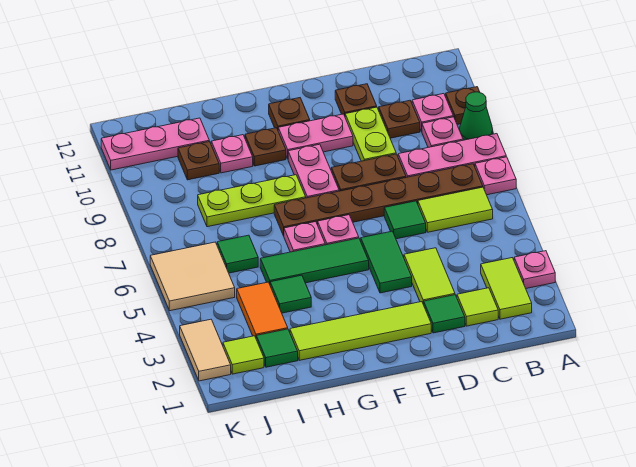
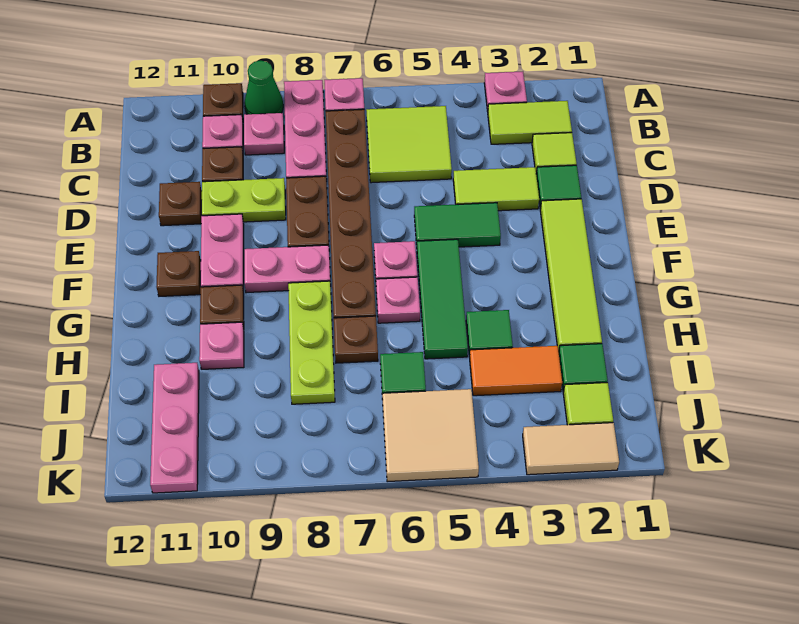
lime 1x2 tile [418,187,493,232] -> lime 2x2 tile [366,106,452,183]
green 1x1 tile [384,201,426,239] -> none
brown 1x1 plate [178,141,219,180] -> brown 1x1 plate moved to [334,316,378,363]

